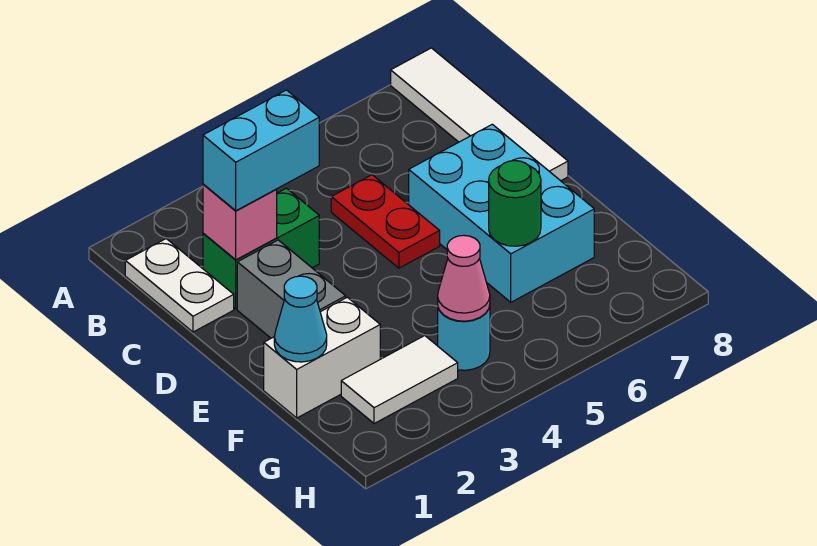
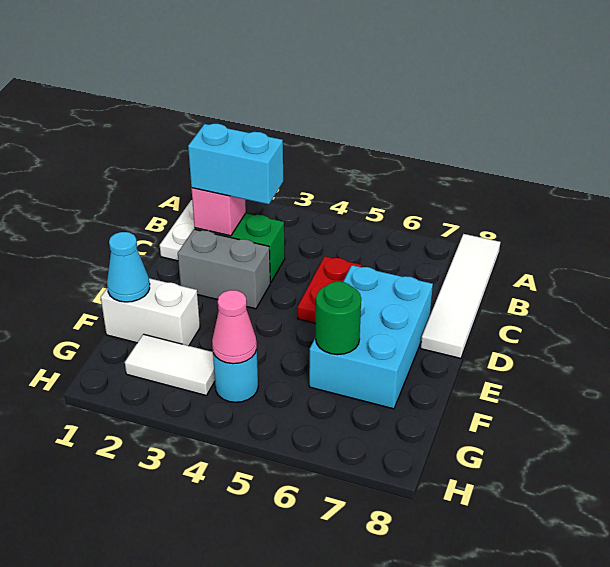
grey 1x2 brick [237,240,346,338] -> grey 1x2 brick turned to [178,229,270,309]

